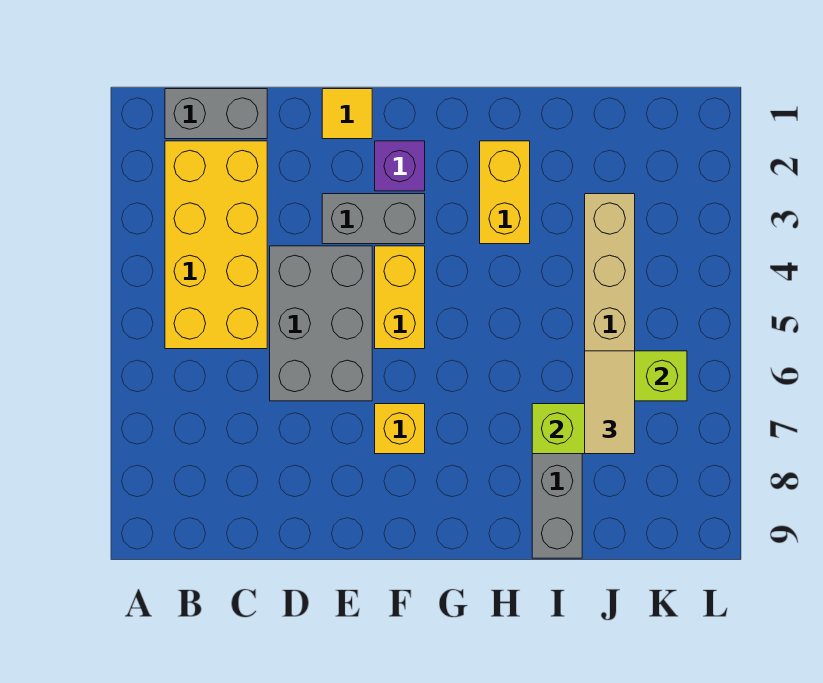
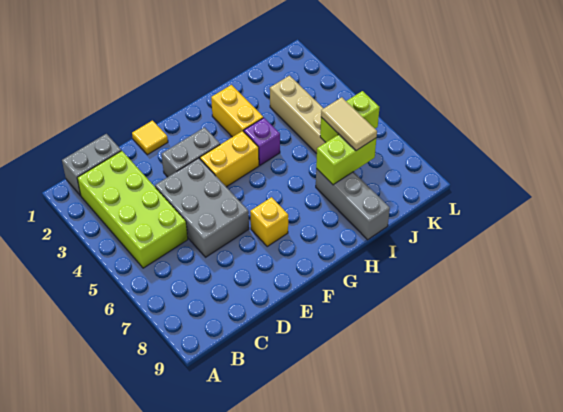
yellow 2x4 brick [165,141,267,349] -> lime 2x4 brick [77,151,188,268]
purple 1x1 brick [375,141,425,191] -> purple 1x1 brick moved to [244,118,280,165]
yellow 1x2 brick [375,246,425,349] -> yellow 1x2 brick turned to [200,131,259,187]

